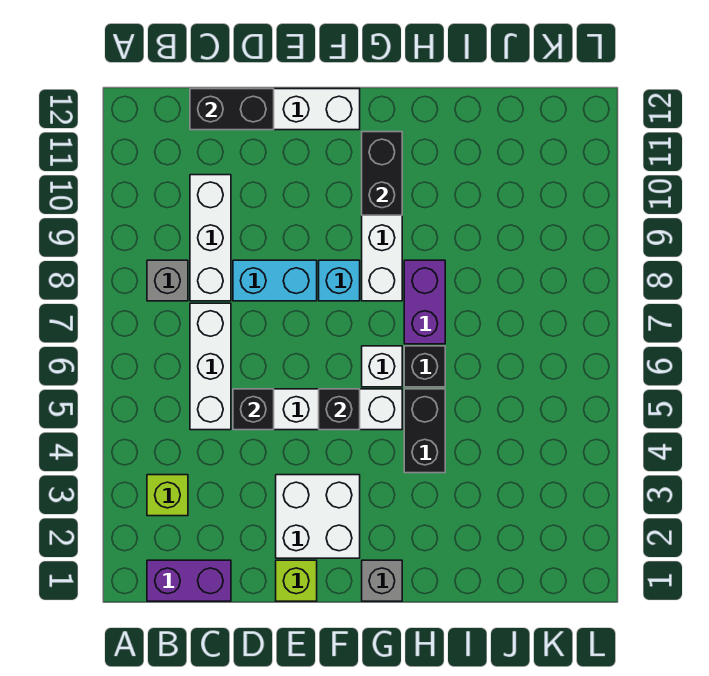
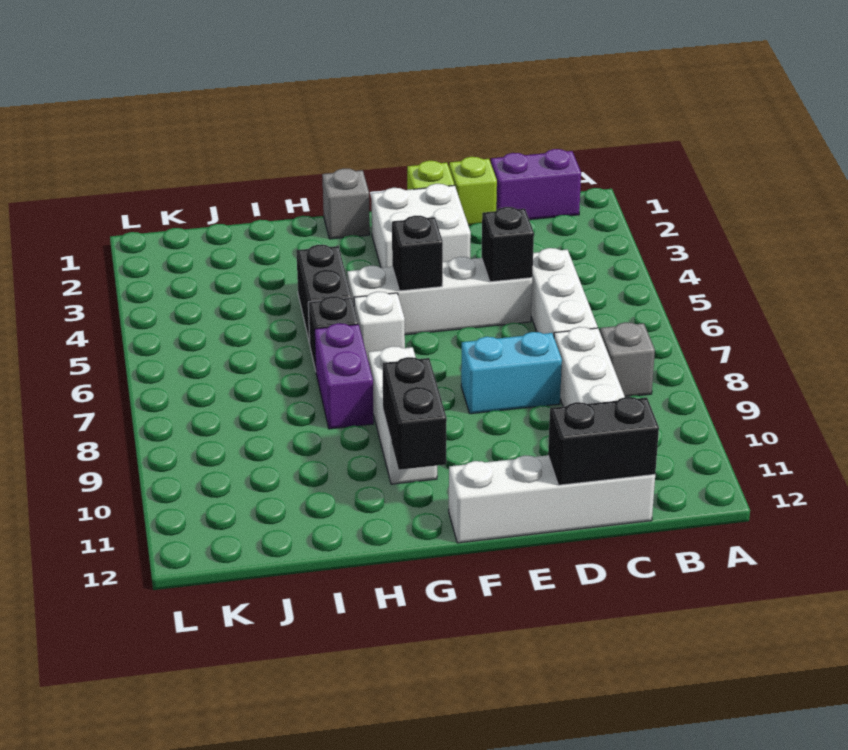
lime 1x1 brick [147,475,188,516] -> lime 1x1 brick moved to [449,157,497,226]
cyan 1x1 brick [319,260,360,301] -> none

